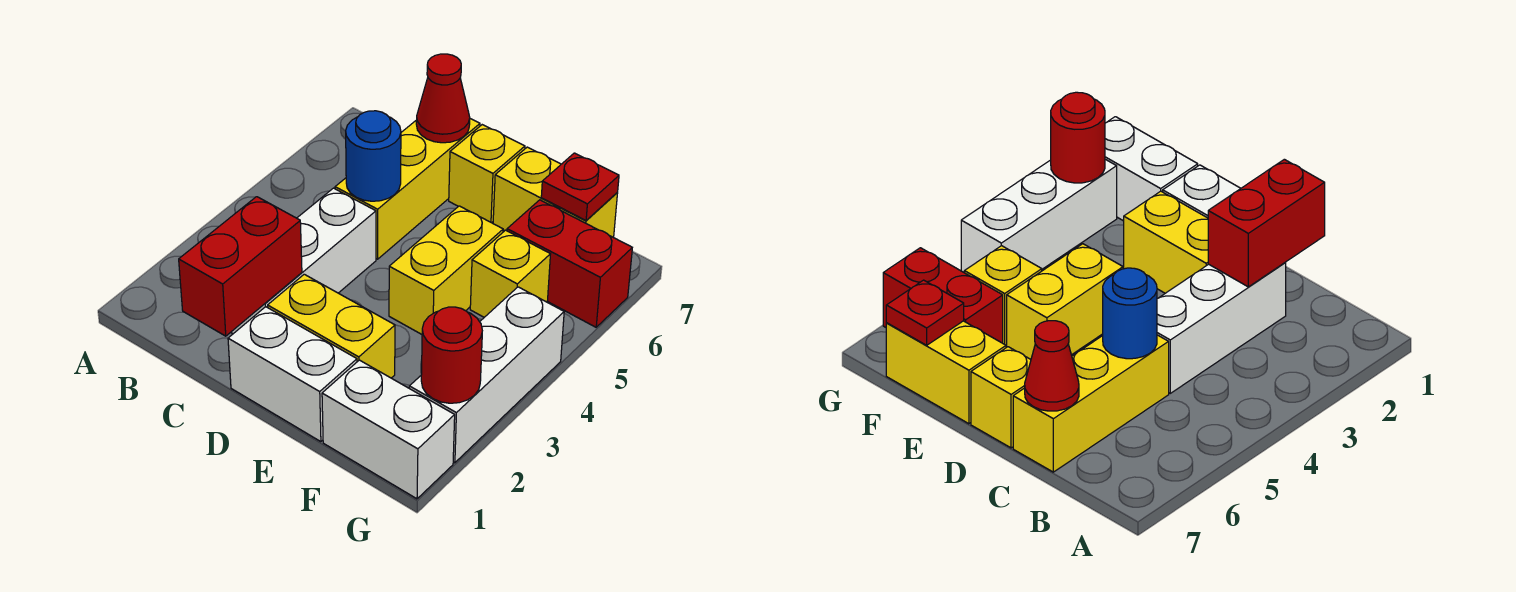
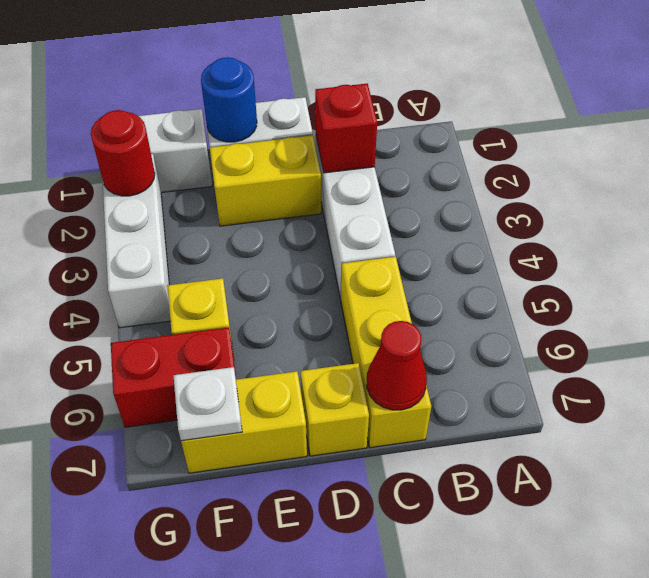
red 1x2 brick [179,197,302,336] -> red 1x1 brick [315,83,377,173]
blue 1x1 round brick [346,111,401,201] -> blue 1x1 round brick moved to [201,57,257,142]
yellow 1x2 brick [389,206,503,334] -> none
red 1x1 plate [541,153,619,220] -> white 1x1 plate [173,367,242,441]

